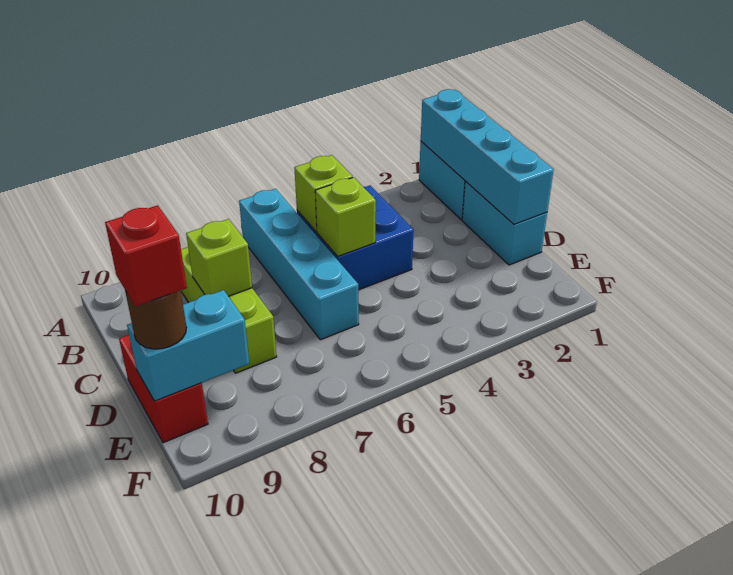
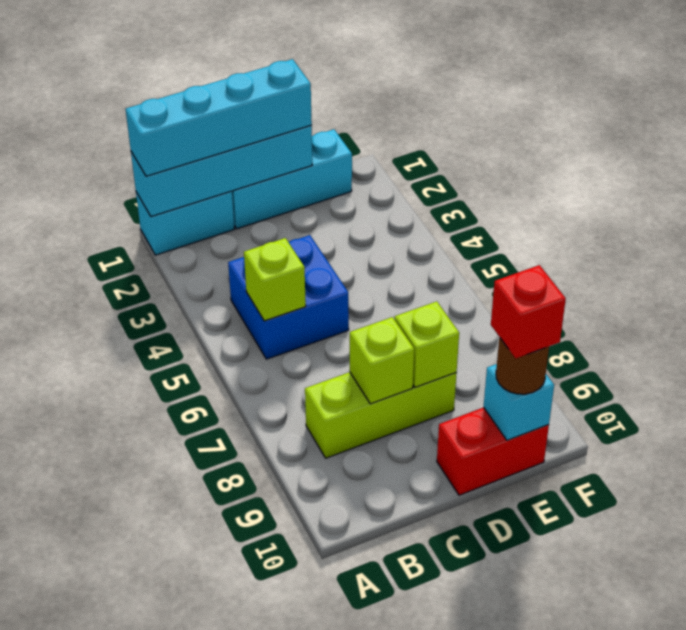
cyan 1x4 brick [239,189,359,340] -> cyan 1x4 brick moved to [126,59,312,176]
cyan 1x2 brick [462,182,547,265] -> cyan 1x3 brick [232,129,352,229]
lime 1x1 brick [315,177,376,256] -> lime 1x1 brick moved to [395,301,459,387]
cyan 1x2 brick [127,290,249,401] -> cyan 1x1 brick [484,364,554,440]

